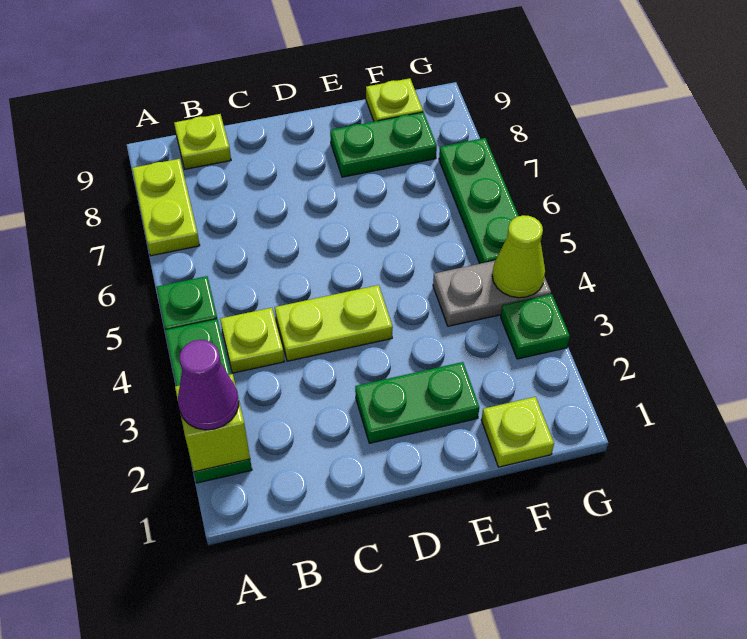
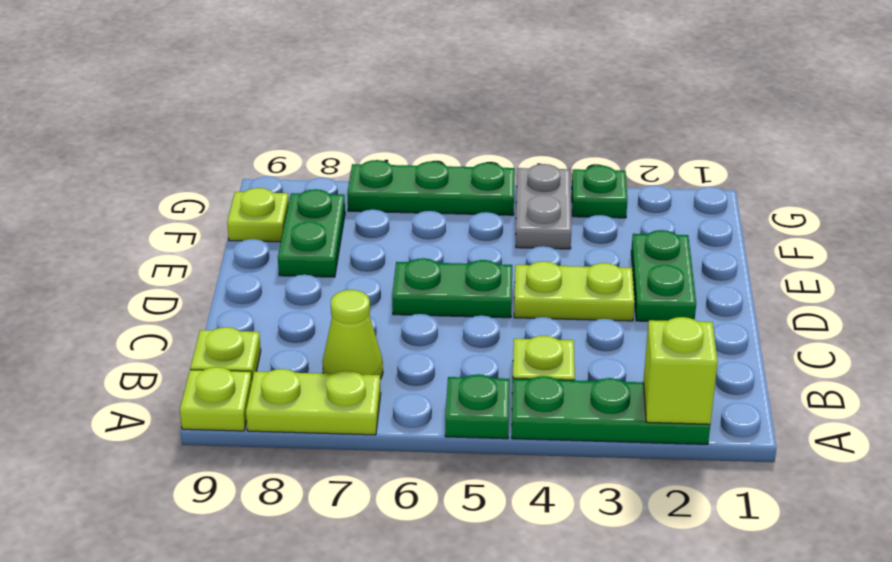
purple 1x1 cone [178,340,239,430] -> none
lime 1x2 plate [275,285,393,361] -> lime 1x2 plate turned to [514,261,635,321]
none -> green 1x2 plate [392,258,512,318]
lime 1x1 plate [481,397,554,467] -> lime 1x1 plate moved to [180,367,252,431]
lime 1x1 cone [492,215,545,298] -> lime 1x1 cone moved to [322,290,383,379]

